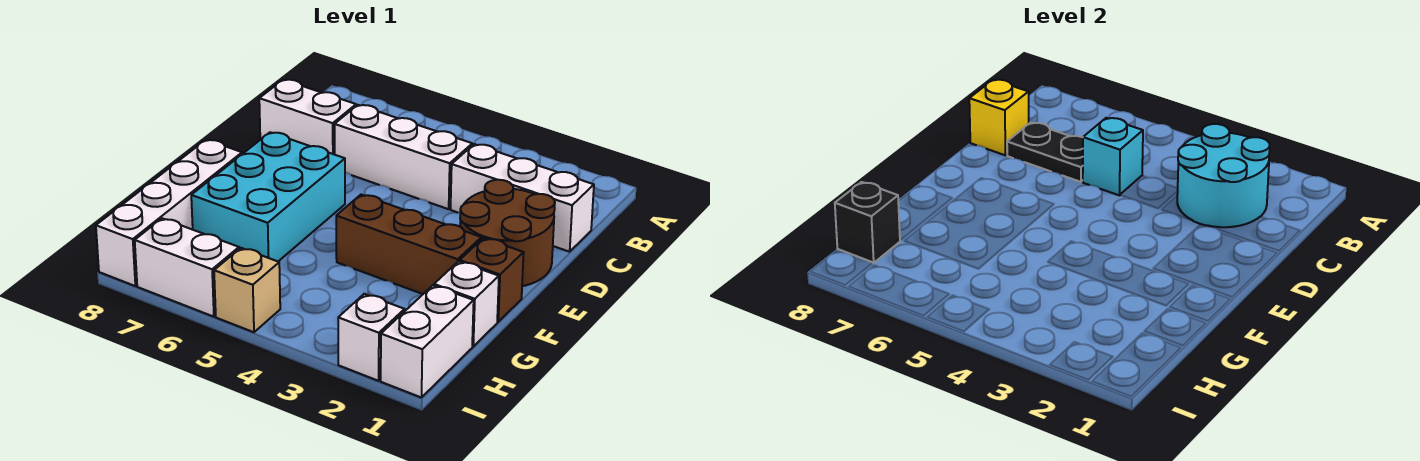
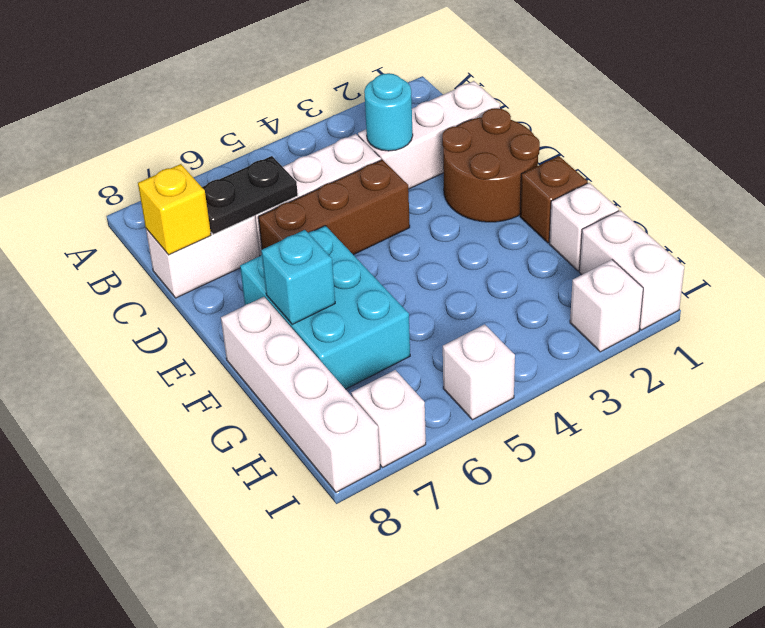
cyan 2x2 round brick [1177,124,1270,227] -> cyan 1x1 round brick [364,73,413,151]
cyan 1x1 brick [1083,118,1143,195] -> cyan 1x1 brick moved to [261,230,335,324]
brown 1x3 brick [336,195,481,294] -> brown 1x3 brick moved to [258,160,410,255]
black 1x1 brick [835,182,900,263] -> none
tan 1x1 brick [214,248,280,332] -> white 1x1 brick [443,324,515,420]
white 1x2 brick [135,218,239,317] -> white 1x1 brick [351,370,426,468]

